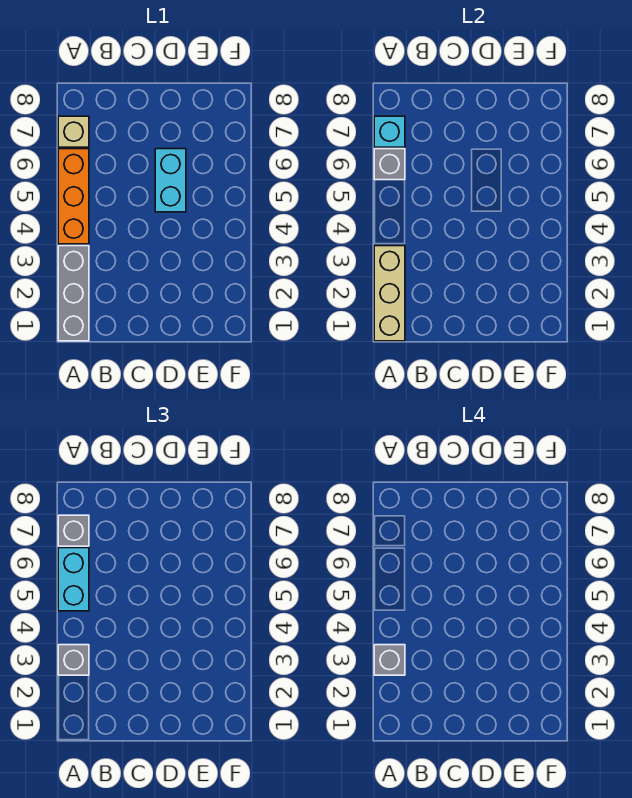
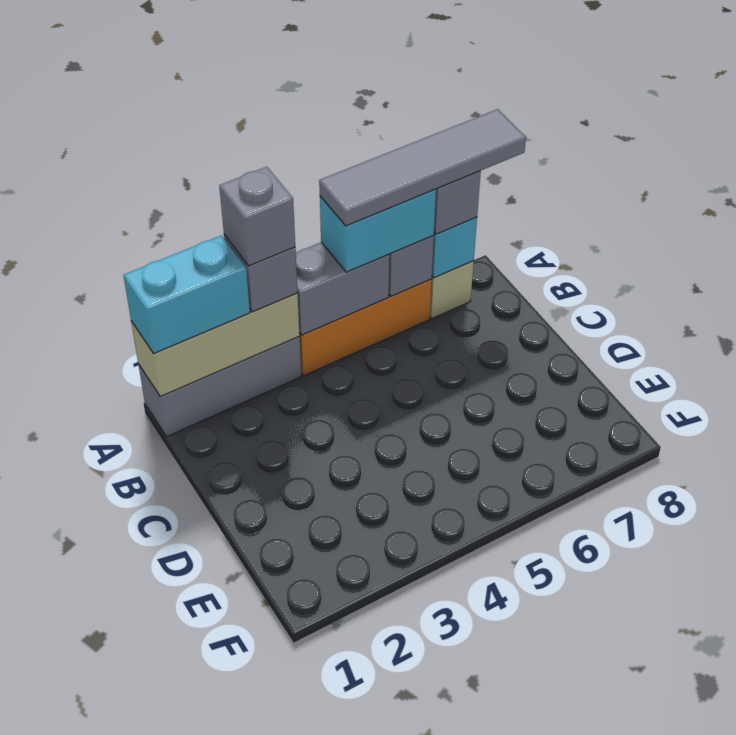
none -> grey 1x2 brick [296,242,389,335]
none -> grey 1x4 tile [319,109,526,226]
cyan 1x2 brick [155,149,186,212] -> cyan 1x2 brick moved to [123,236,250,353]

